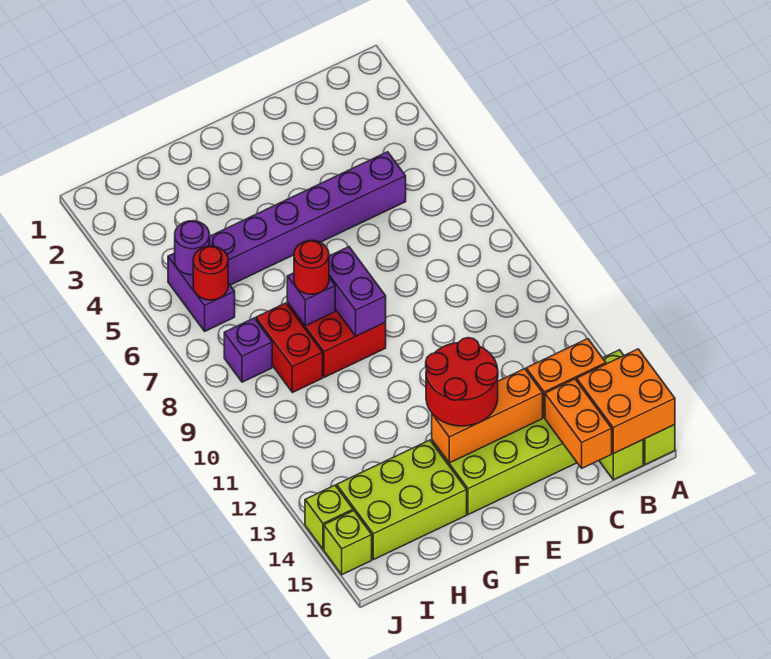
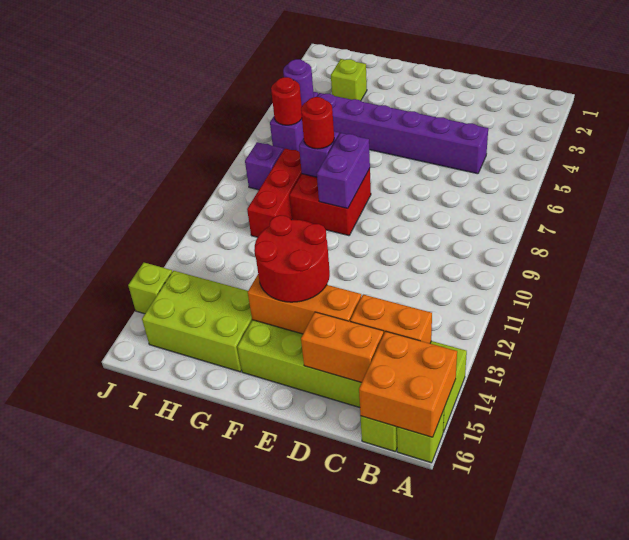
orange 1x2 brick [545,379,612,468] -> orange 1x2 brick turned to [301,312,384,383]
red 1x2 brick [256,303,323,393] -> red 1x3 brick [247,149,302,237]
lime 1x1 brick [324,511,372,575] -> lime 1x1 brick moved to [331,59,367,101]

